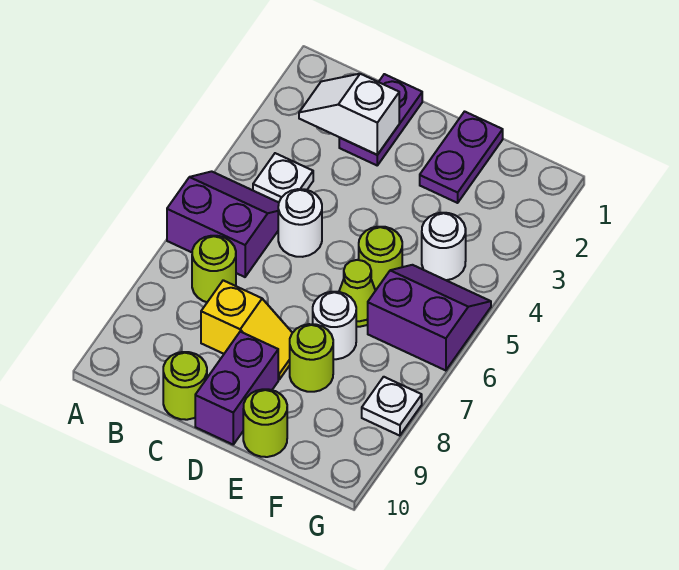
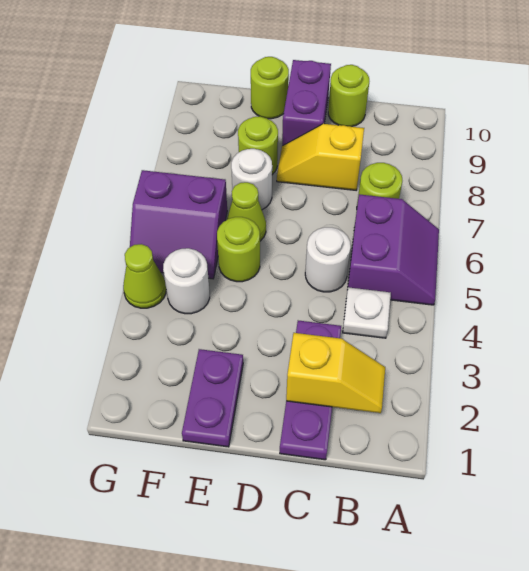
purple 2x2 slope [167,171,279,277] -> purple 2x2 slope turned to [348,194,439,305]
white 1x2 slope [299,74,399,155] -> yellow 1x2 slope [286,333,385,413]
purple 1x2 plate [339,74,422,165] -> purple 1x3 plate [280,321,341,460]
none -> lime 1x1 cone [123,244,166,308]
white 1x1 plate [362,377,422,436] -> none

